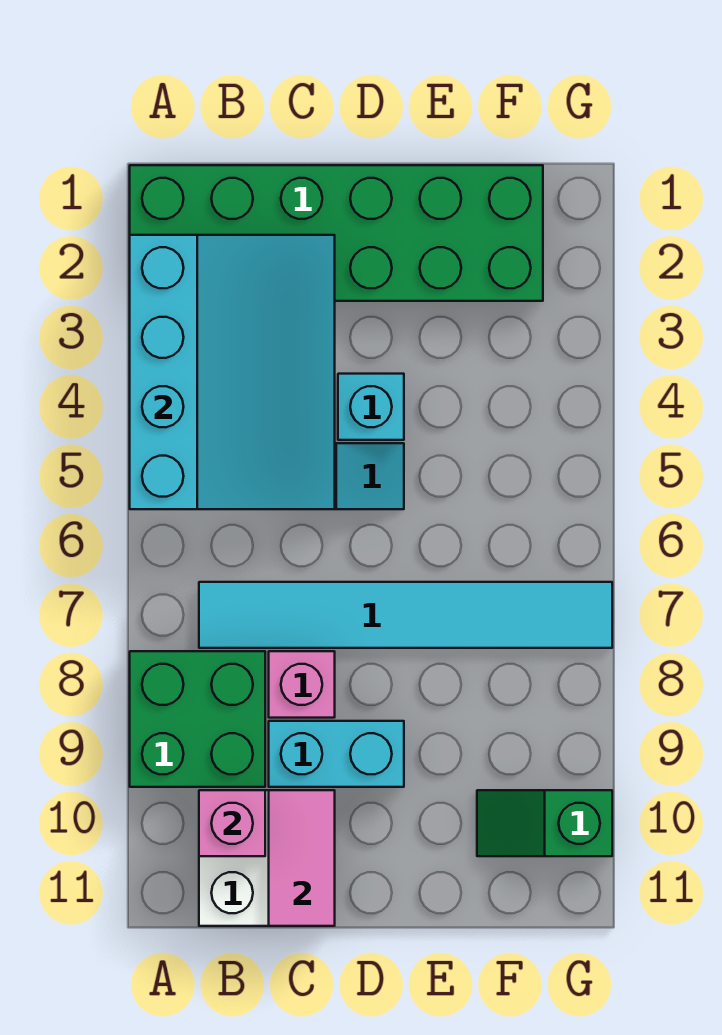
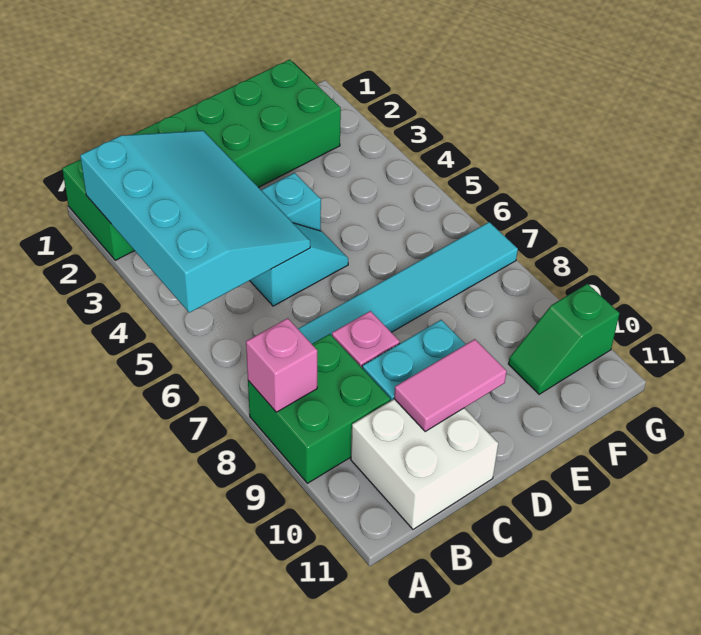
pink 1x1 brick [199,790,265,856] -> pink 1x1 brick moved to [246,318,317,412]
pink 1x2 tile [269,790,335,926] -> pink 1x2 tile turned to [394,339,507,431]

